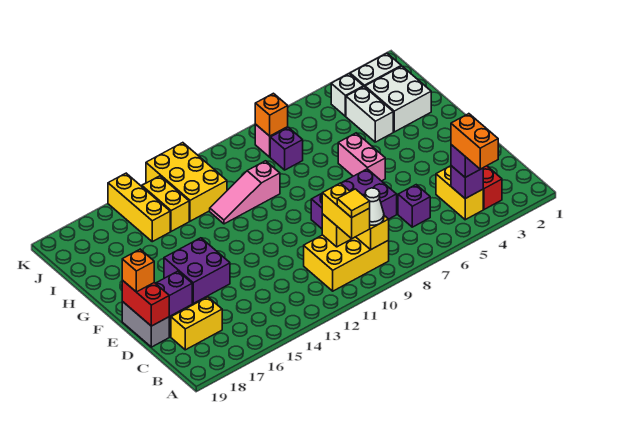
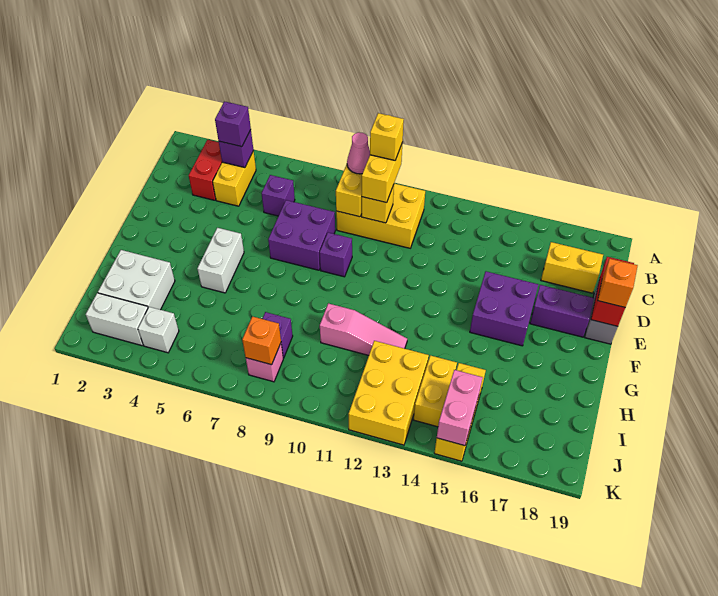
orange 1x2 brick [451,114,498,169] -> none
white 1x1 cone [365,188,384,225] -> pink 1x1 cone [347,132,370,174]
yellow 1x1 tile [337,189,370,218] -> yellow 1x1 brick [370,113,404,160]
pink 1x2 brick [338,133,385,181] -> pink 1x2 brick moved to [437,370,483,446]
white 1x2 brick [346,87,393,142] -> white 1x2 brick moved to [197,228,244,293]

